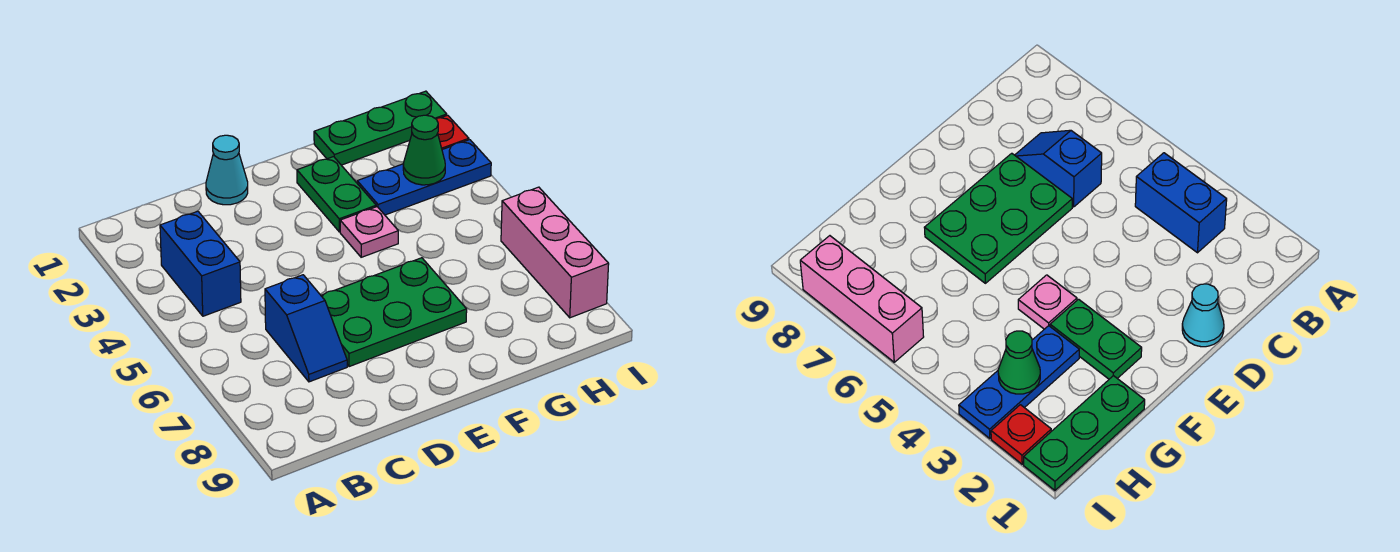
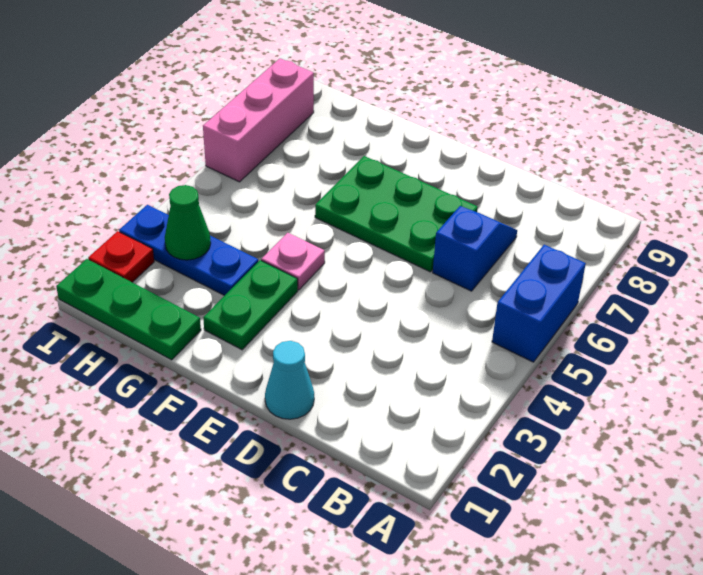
blue 1x2 brick [160,211,241,316] -> blue 1x2 brick moved to [492,245,586,362]

